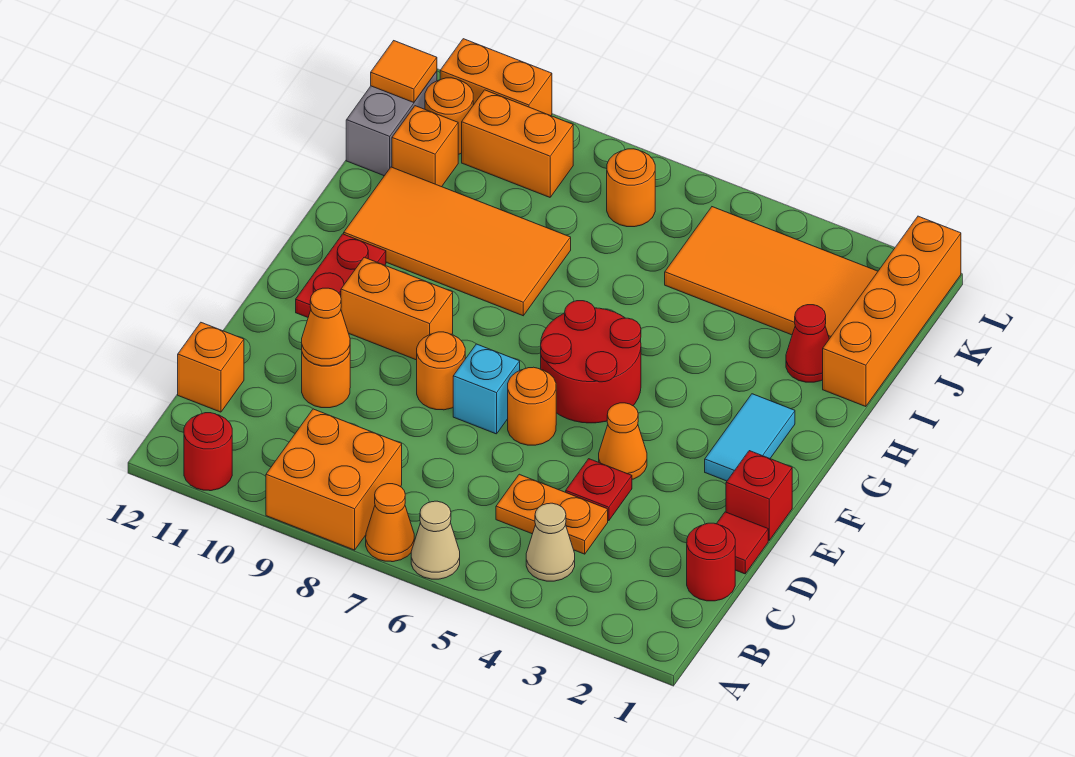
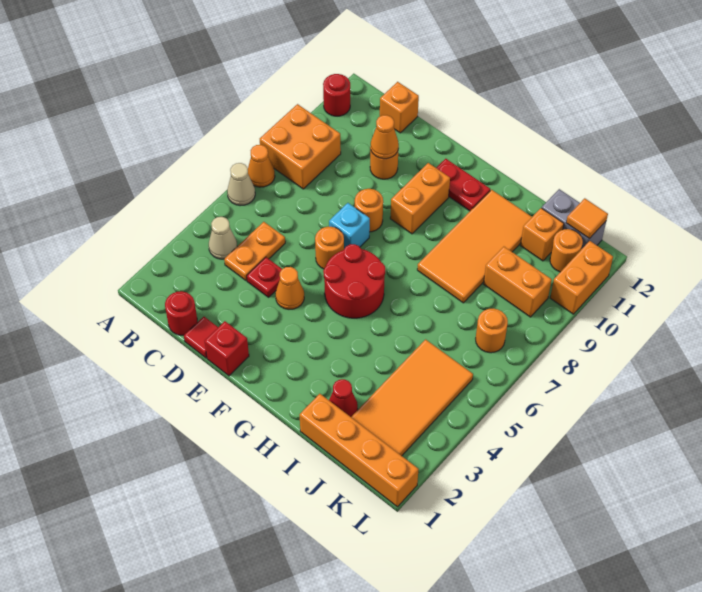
cyan 1x2 tile [705,394,795,481] -> none
orange 1x2 brick [462,90,573,197] -> orange 1x2 brick turned to [483,247,552,317]

